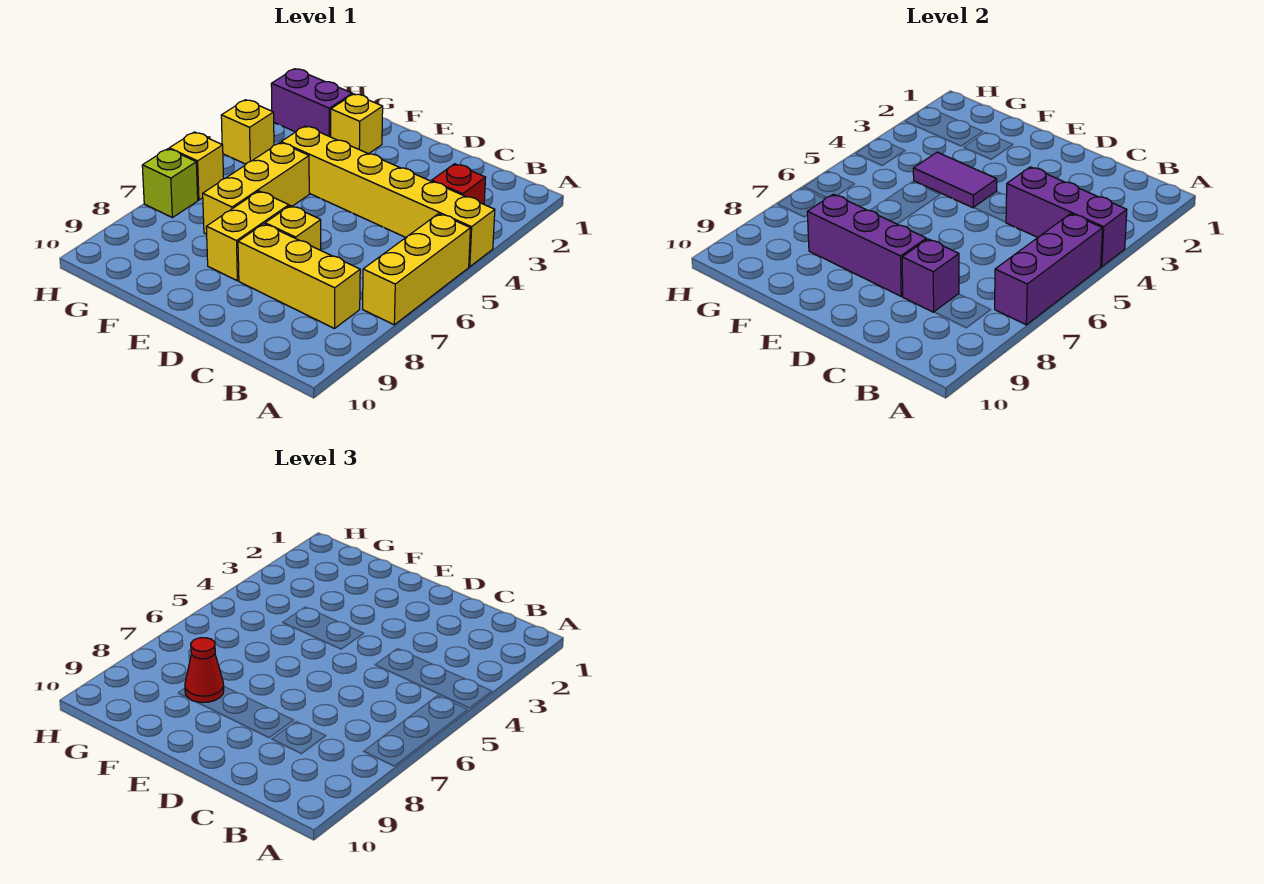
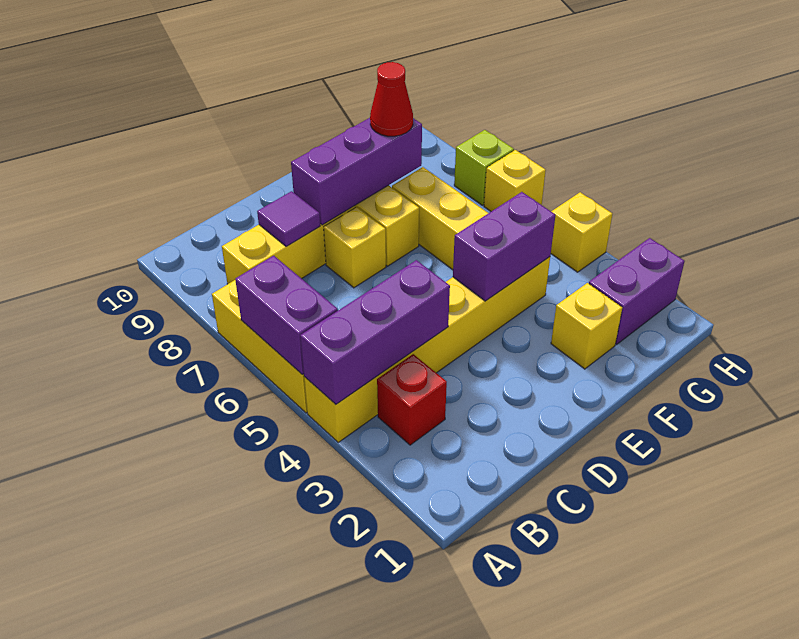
purple 1x3 brick [995,214,1102,325] -> purple 1x2 brick [235,256,338,374]
purple 1x1 brick [902,239,959,312] -> purple 1x1 tile [257,191,320,246]
purple 1x2 tile [913,152,997,208] -> purple 1x2 brick [453,192,555,301]

